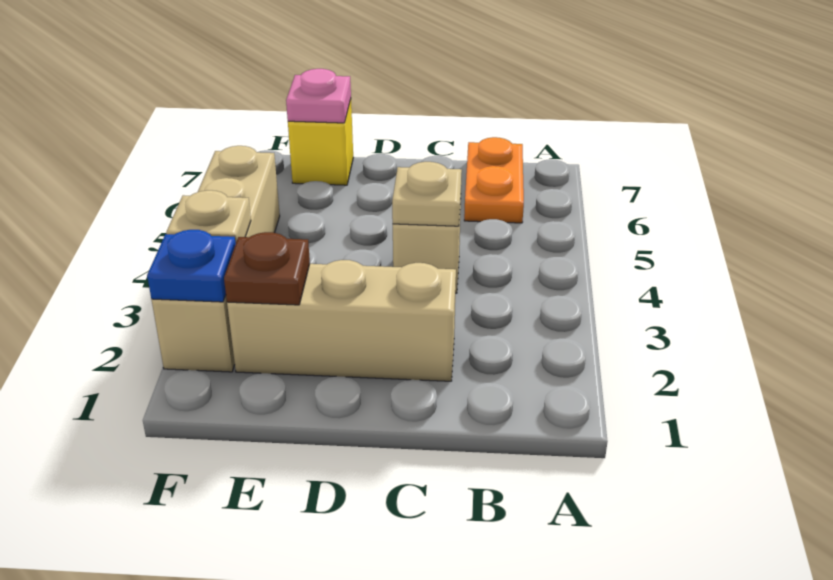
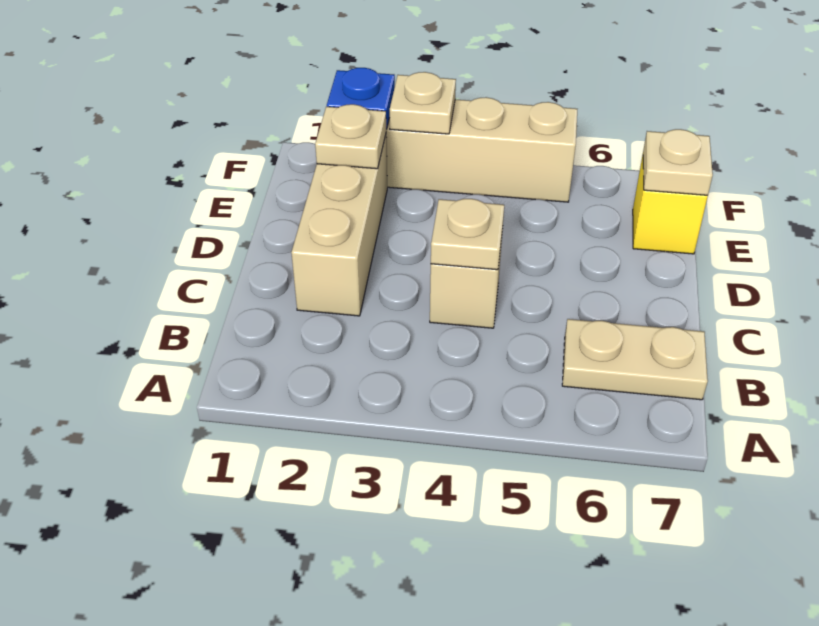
orange 1x2 plate [464,137,524,223] -> tan 1x2 plate [562,319,708,400]
brown 1x1 plate [224,232,310,305] -> tan 1x1 plate [315,104,386,169]
pink 1x1 plate [286,69,351,123] -> tan 1x1 plate [643,129,713,195]

